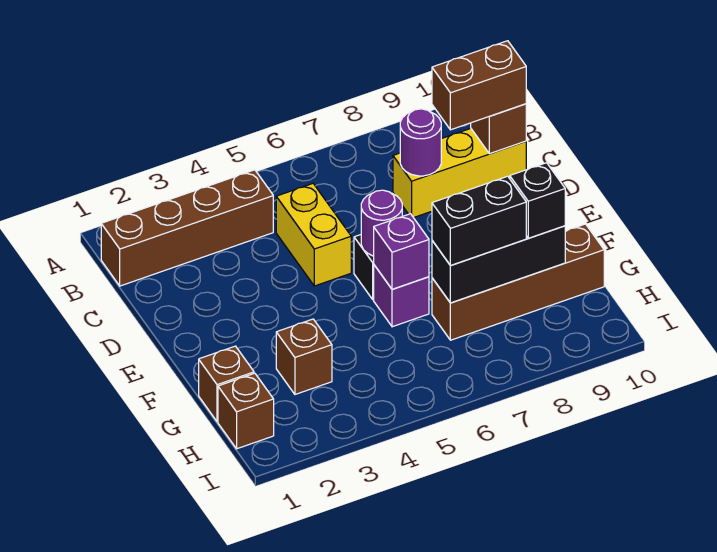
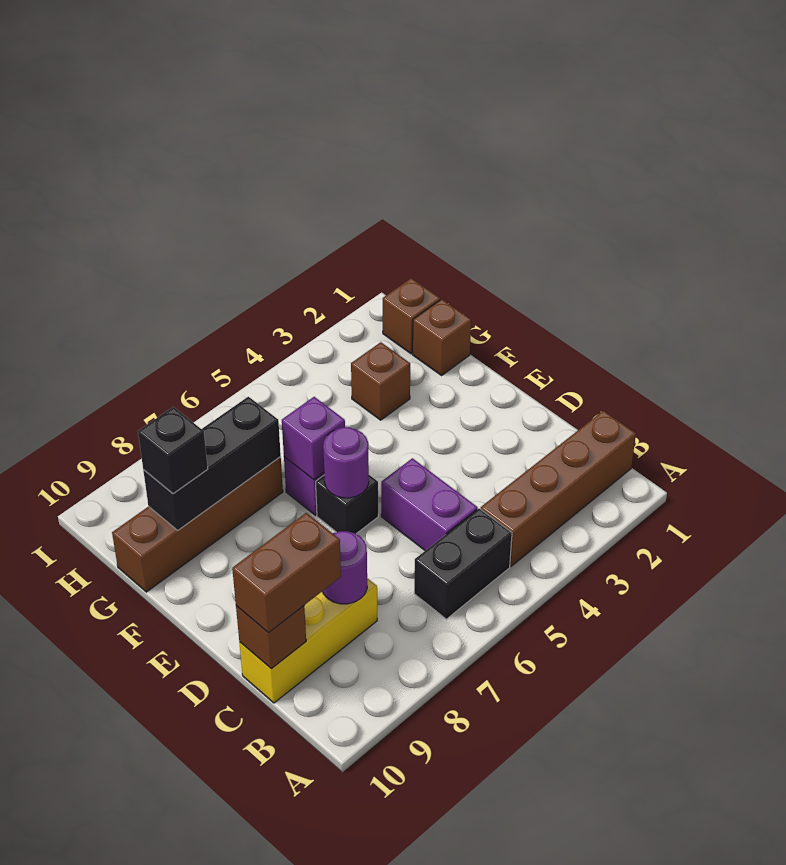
yellow 1x2 brick [276,184,351,286] -> purple 1x2 brick [381,458,478,551]
black 1x2 brick [432,176,526,266] -> black 1x2 brick moved to [414,508,512,619]

